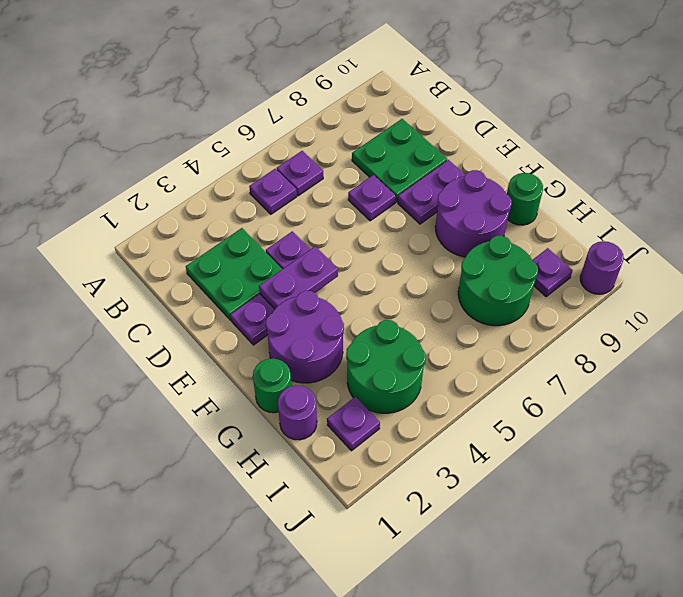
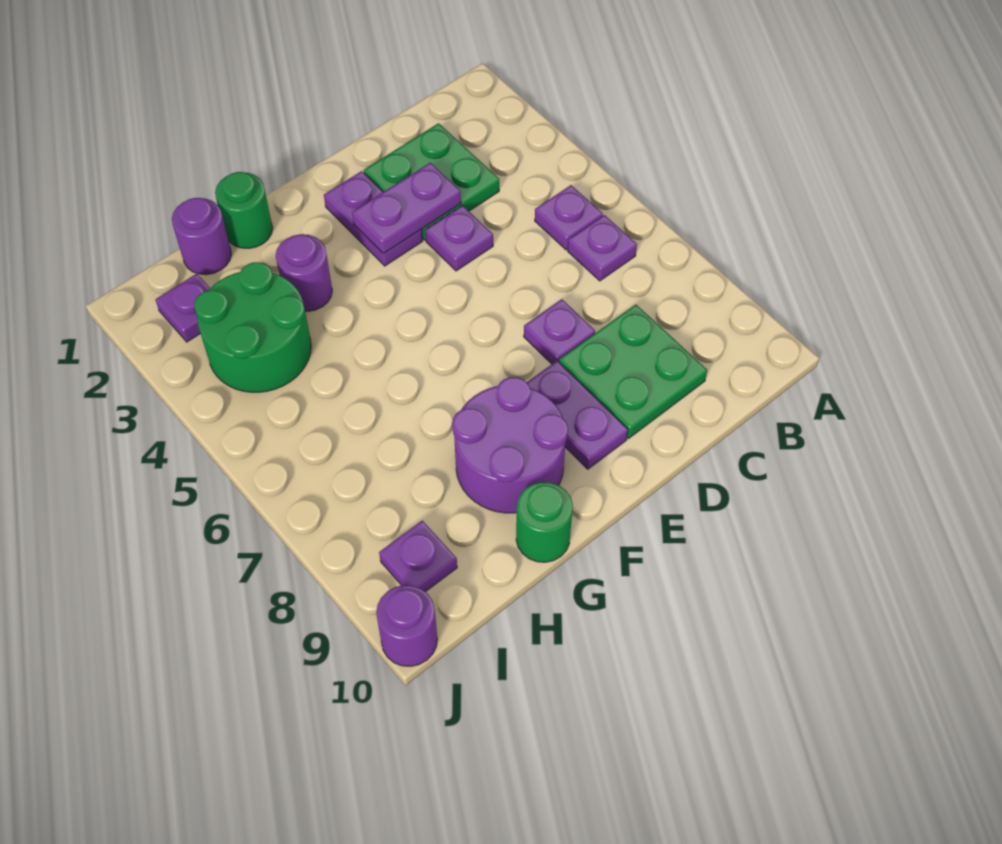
purple 1x2 plate [259,246,338,309] -> purple 1x2 plate turned to [352,163,461,253]
purple 2x2 round brick [266,291,344,383] -> purple 1x1 round brick [276,234,332,311]
green 2x2 round brick [458,236,538,326] -> none

